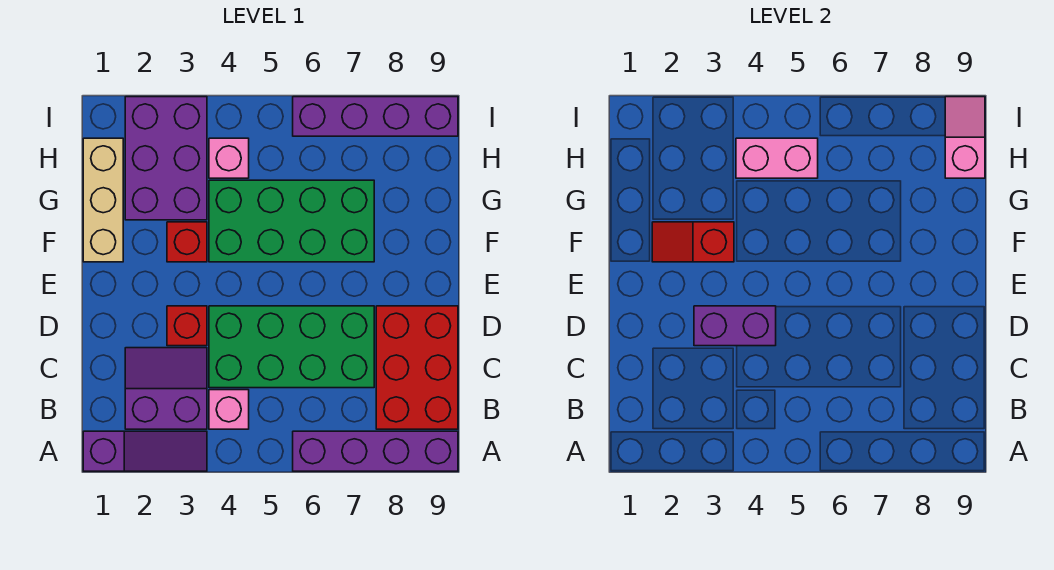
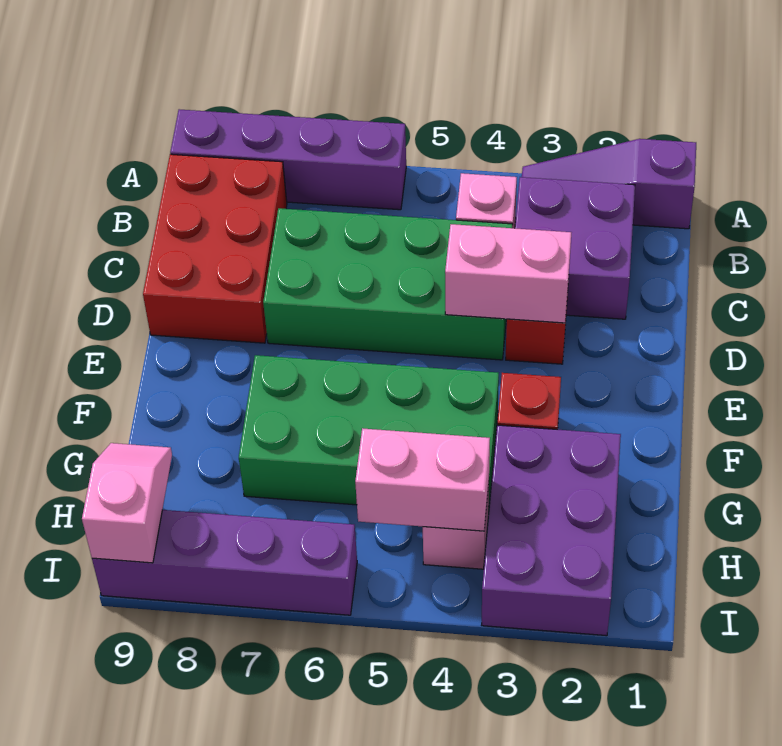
purple 2x2 slope [125,348,207,429] -> purple 2x2 brick [515,177,635,319]
purple 1x2 brick [694,306,776,346] -> pink 1x2 brick [445,224,571,323]
tan 1x3 brick [83,138,123,262] -> none
red 1x2 slope [652,222,734,262] -> none
pink 1x2 slope [945,97,985,178] -> pink 1x2 slope turned to [82,443,172,563]

